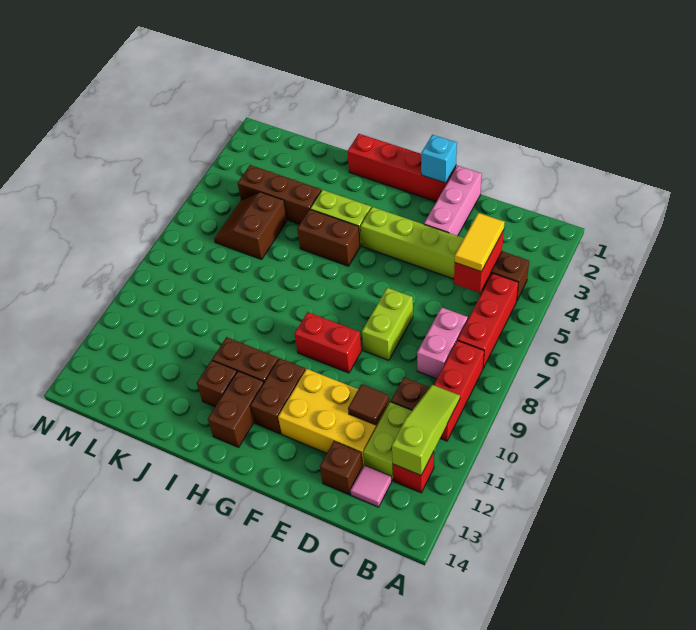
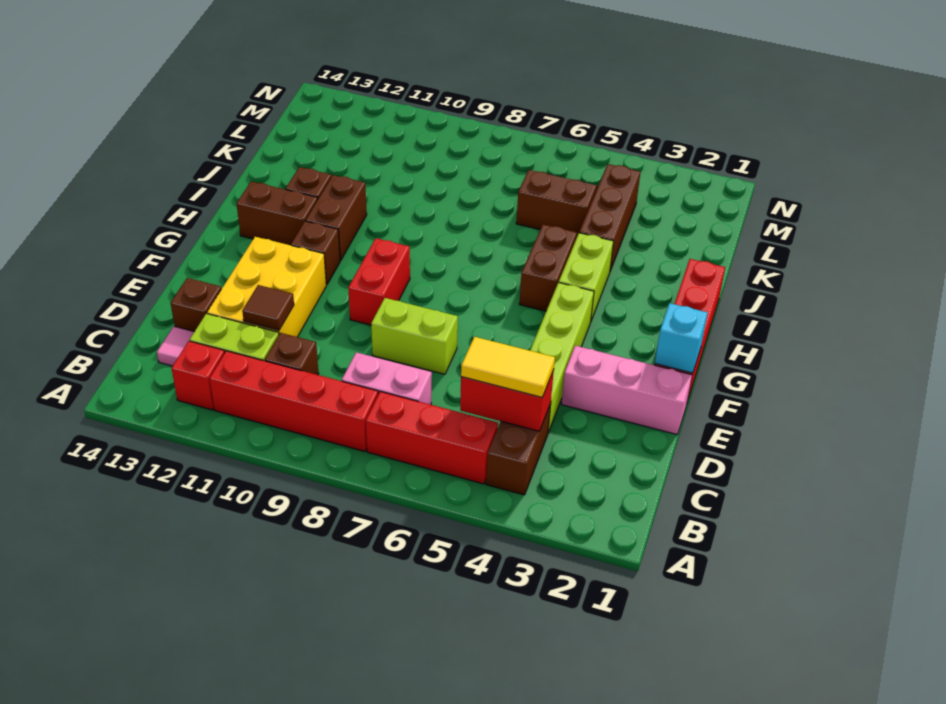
red 1x3 brick [434,340,484,441] -> red 1x4 brick [210,351,378,451]
lime 1x3 slope [392,385,460,475] -> none
brown 1x2 brick [251,358,305,434] -> brown 1x1 brick [291,221,340,285]

